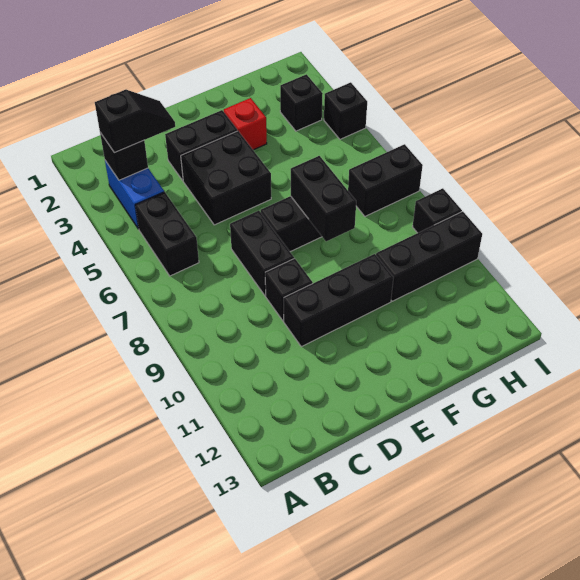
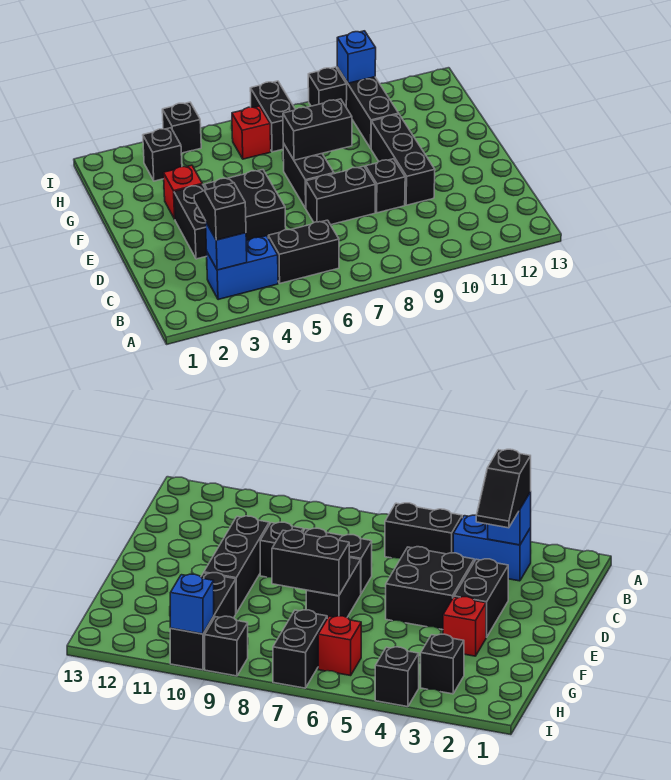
black 1x1 brick [100,133,148,180] -> blue 1x1 brick [206,223,247,270]
none -> red 1x1 brick [232,106,271,159]
none -> blue 1x1 brick [337,31,376,83]

